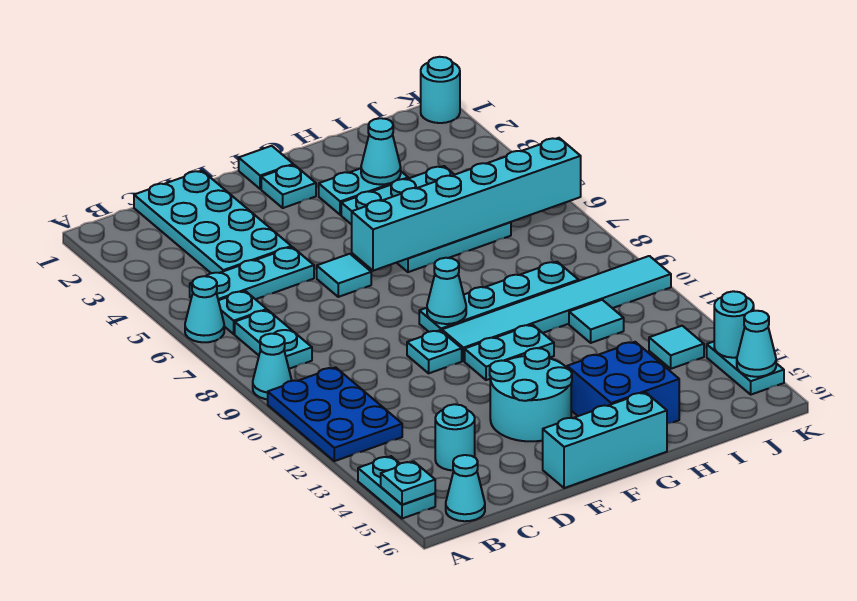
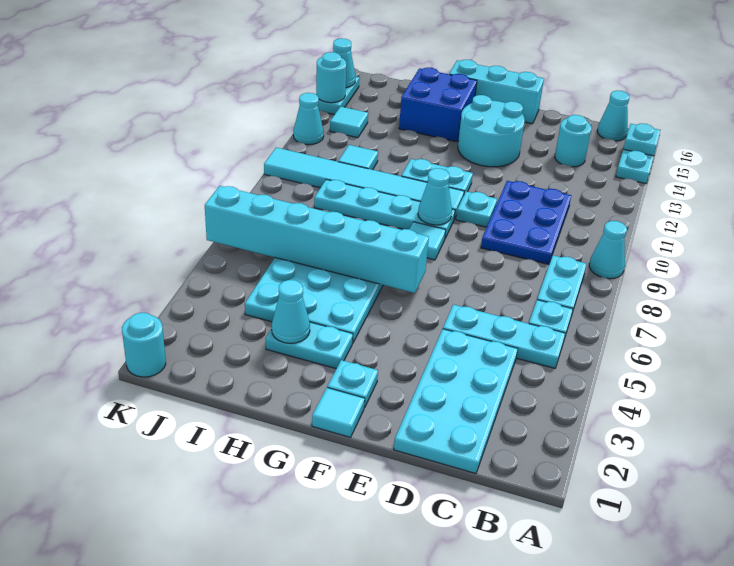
cyan 1x1 cone [185,276,224,342] -> cyan 1x1 cone moved to [293,93,324,145]
blue 2x3 plate [268,367,402,461] -> blue 2x3 plate moved to [481,181,571,264]
cyan 1x1 tile [317,254,371,297] -> cyan 1x1 tile moved to [410,222,446,260]

